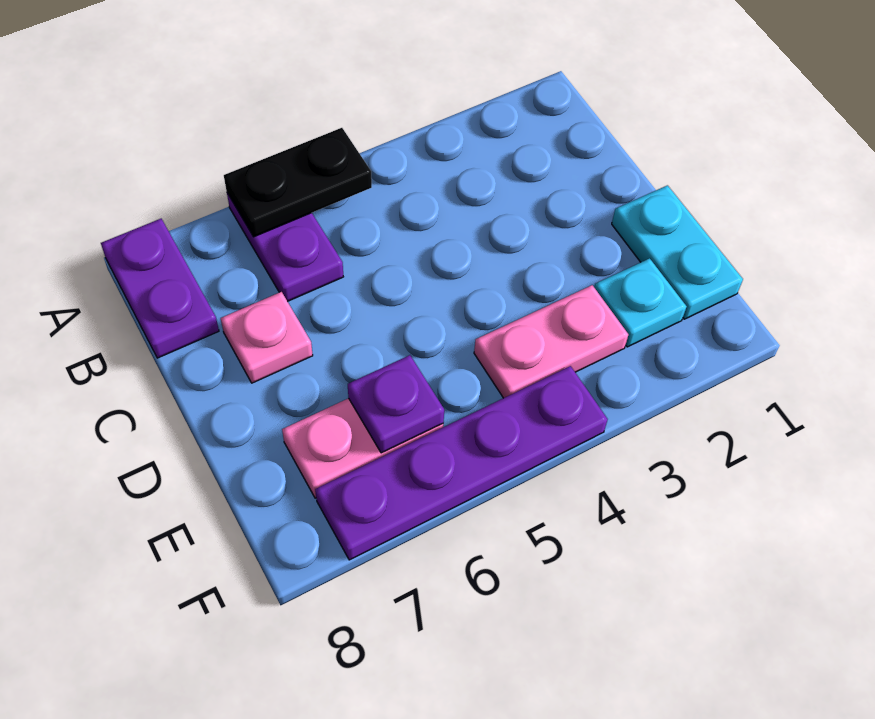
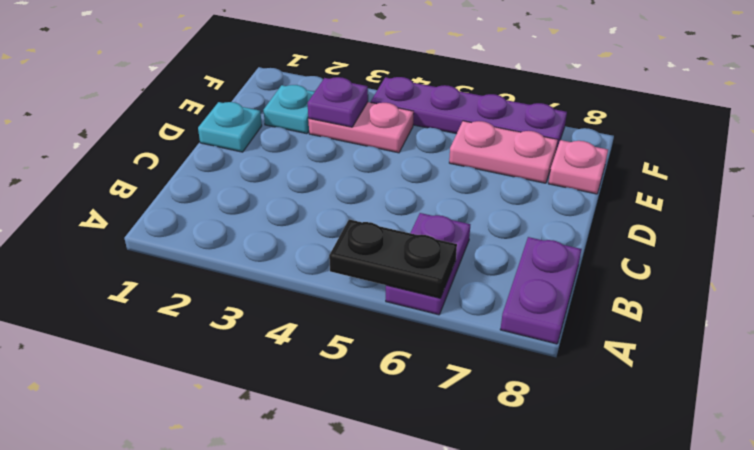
pink 1x1 plate [221,292,313,383] -> pink 1x1 plate moved to [548,140,608,194]
cyan 1x2 plate [612,185,743,319] -> cyan 1x1 plate [198,102,262,152]
purple 1x1 plate [348,355,444,453] -> purple 1x1 plate moved to [308,77,368,127]

